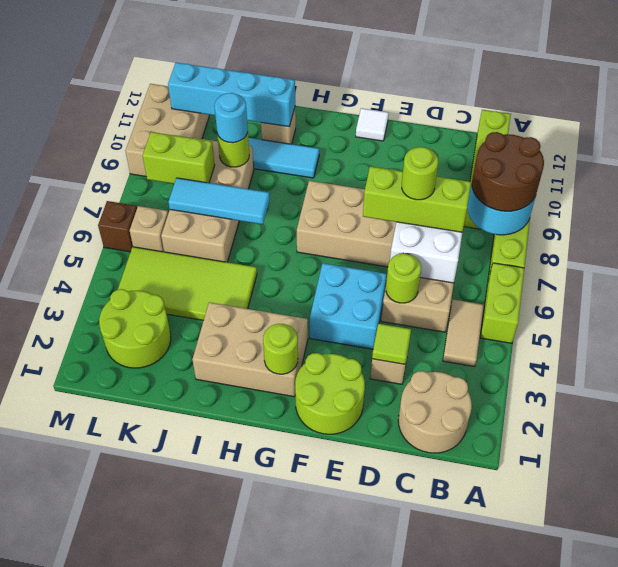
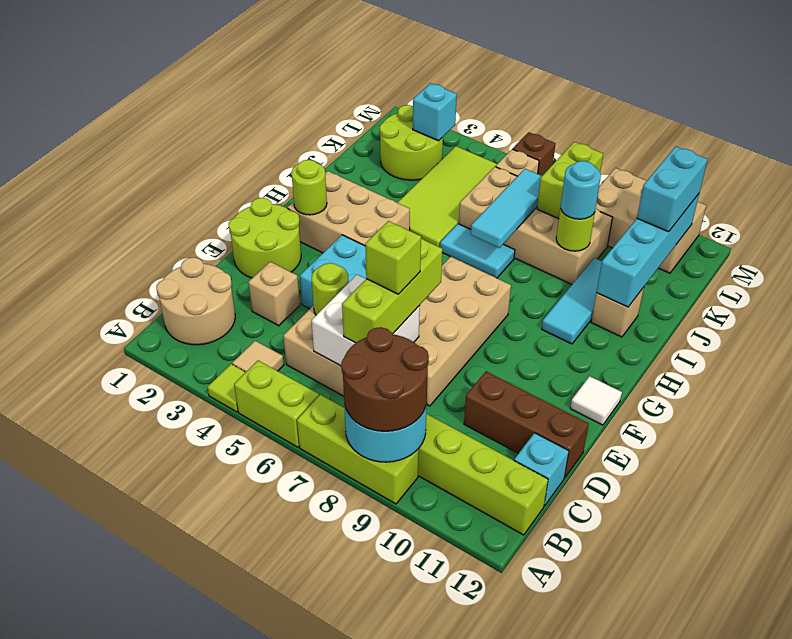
tan 1x2 tile [443,300,484,367] -> tan 1x1 tile [232,341,284,372]
none -> cyan 1x1 brick [514,433,569,506]
lime 1x1 tile [372,324,411,364] -> lime 1x1 tile moved to [208,364,246,412]
lime 1x1 round brick [402,147,438,200] -> lime 1x1 brick [365,221,421,294]
none -> brown 1x3 brick [464,371,589,478]
tan 2x3 brick [192,302,308,397] -> tan 2x3 brick turned to [287,171,410,253]
none -> cyan 1x2 tile [440,224,515,278]
none -> cyan 1x2 brick [637,147,708,232]
none -> cyan 1x1 brick [413,83,457,141]

